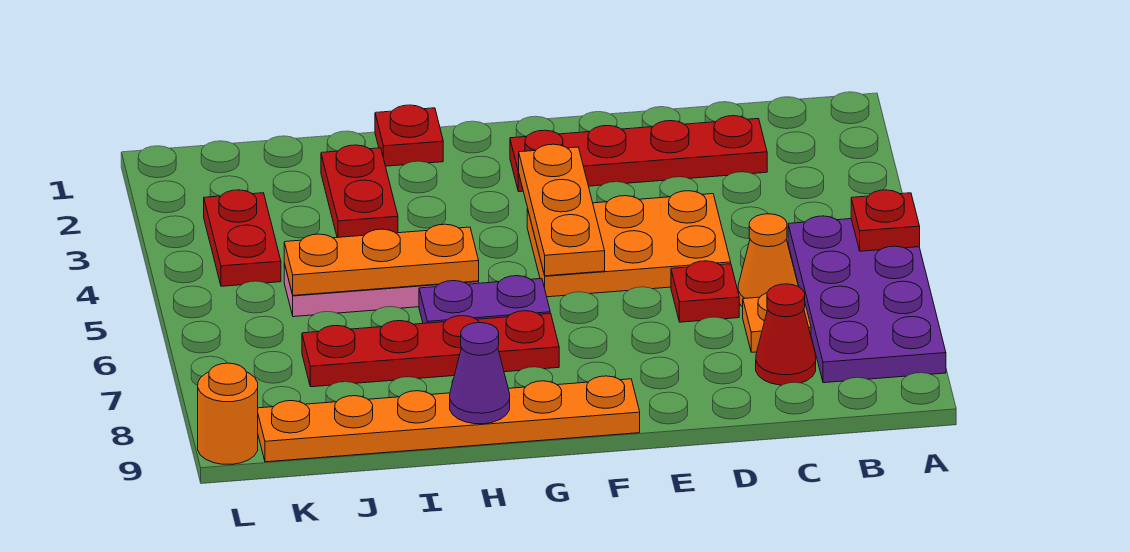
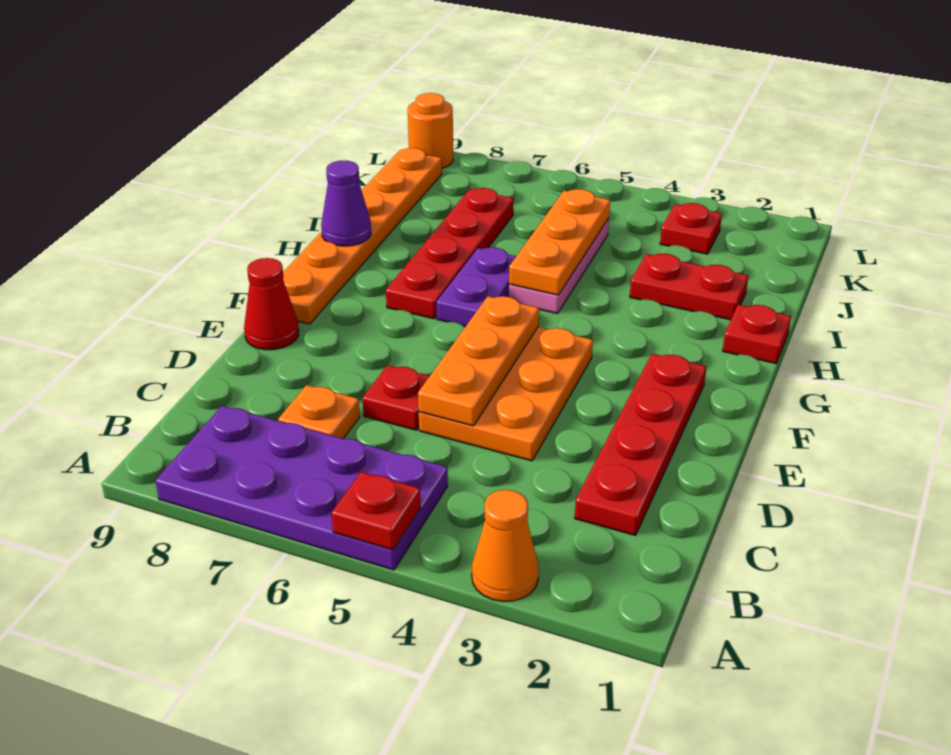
orange 1x1 cone [738,214,798,307] -> orange 1x1 cone moved to [472,490,539,602]
red 1x1 cone [756,284,816,385] -> red 1x1 cone moved to [244,258,299,350]
orange 1x3 plate [518,144,605,276] -> orange 1x3 plate turned to [418,296,539,426]
red 1x2 plate [204,190,281,286] -> red 1x1 plate [660,203,722,254]

